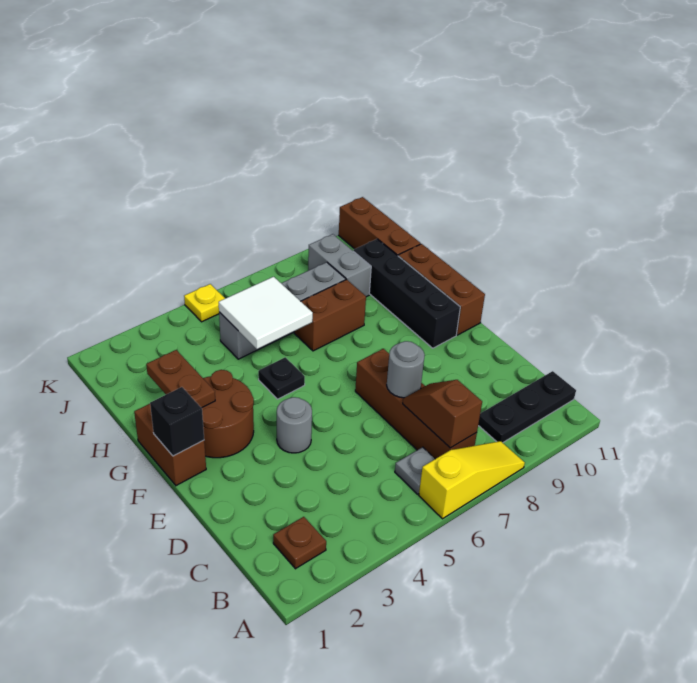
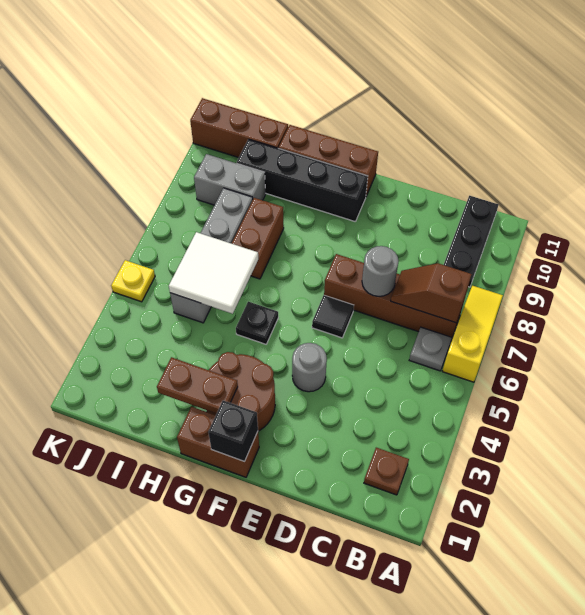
none -> black 1x1 tile [312,295,354,338]

